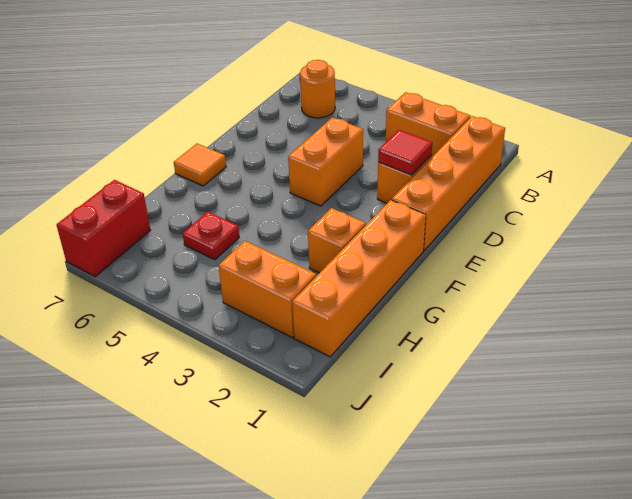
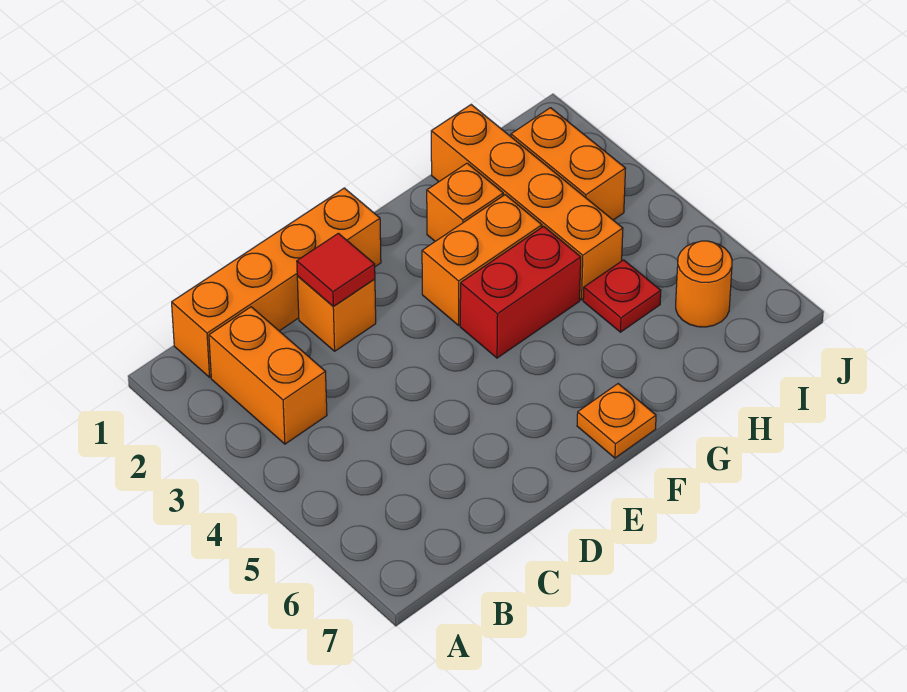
orange 1x1 round brick [300,60,335,118] -> orange 1x1 round brick moved to [676,241,732,327]
orange 1x2 brick [288,117,363,206] -> orange 1x2 brick moved to [422,195,542,325]
orange 1x4 brick [292,200,426,357] -> orange 1x4 brick turned to [431,105,623,300]
orange 1x1 tile [174,144,226,186] -> orange 1x1 plate [577,384,656,458]
red 1x2 brick [57,180,150,277] -> red 1x2 brick moved to [460,226,581,358]

